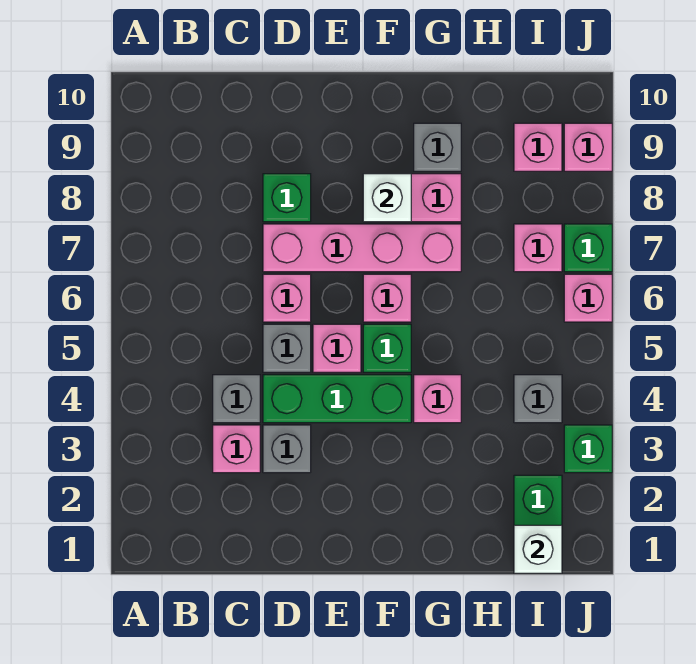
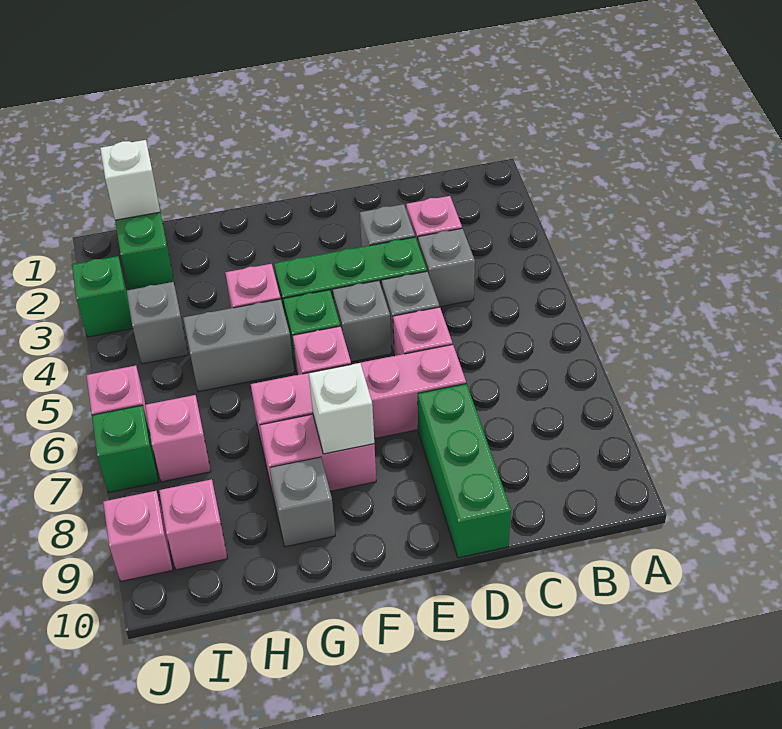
green 1x1 brick [263,174,311,222] -> green 1x3 brick [418,384,511,558]
pink 1x1 brick [313,324,361,372] -> grey 1x1 brick [333,281,391,362]
none -> grey 1x2 brick [183,299,294,392]

